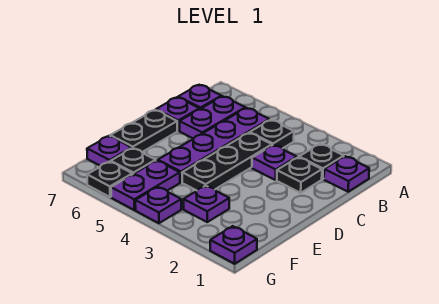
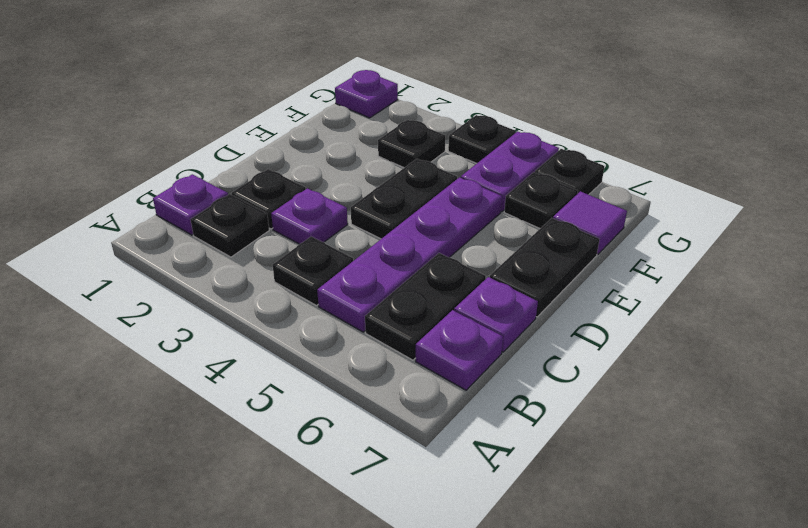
purple 1x2 plate [179,96,245,139] -> black 1x2 plate [365,253,486,360]
black 1x3 plate [182,133,272,190] -> black 1x2 plate [351,159,457,239]
purple 1x1 plate [184,186,229,222] -> black 1x1 plate [378,120,445,168]
purple 1x1 plate [87,136,132,166] -> purple 1x1 tile [553,191,627,254]
purple 1x1 plate [135,187,181,223] -> black 1x1 plate [448,115,515,164]

